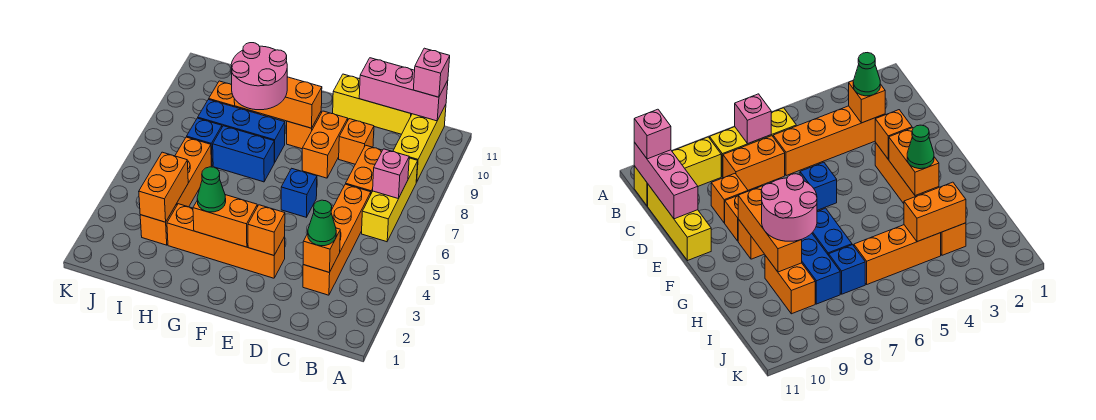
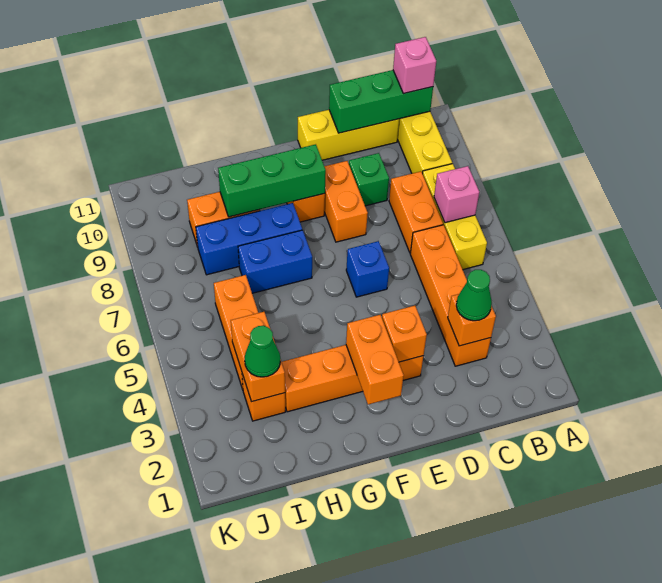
pink 1x3 brick [359,58,448,121] -> green 1x3 brick [329,70,433,133]
orange 1x1 brick [339,119,374,164] -> green 1x1 brick [349,153,389,206]
orange 1x2 brick [193,195,257,247] -> orange 1x2 brick turned to [346,315,404,404]
orange 1x3 brick [234,77,322,128] -> green 1x3 brick [218,144,326,217]
green 1x1 cone [197,167,226,212] -> green 1x1 cone moved to [245,326,280,377]
pink 2x2 round brick [231,43,287,110] -> none
blue 1x1 brick [187,118,222,166] -> none

